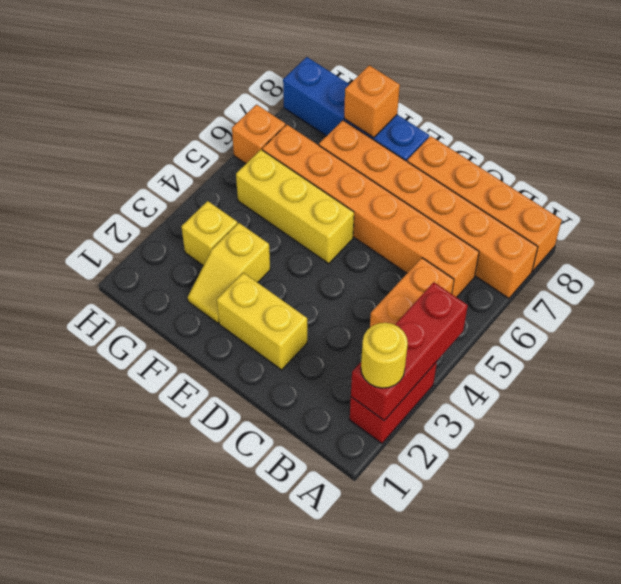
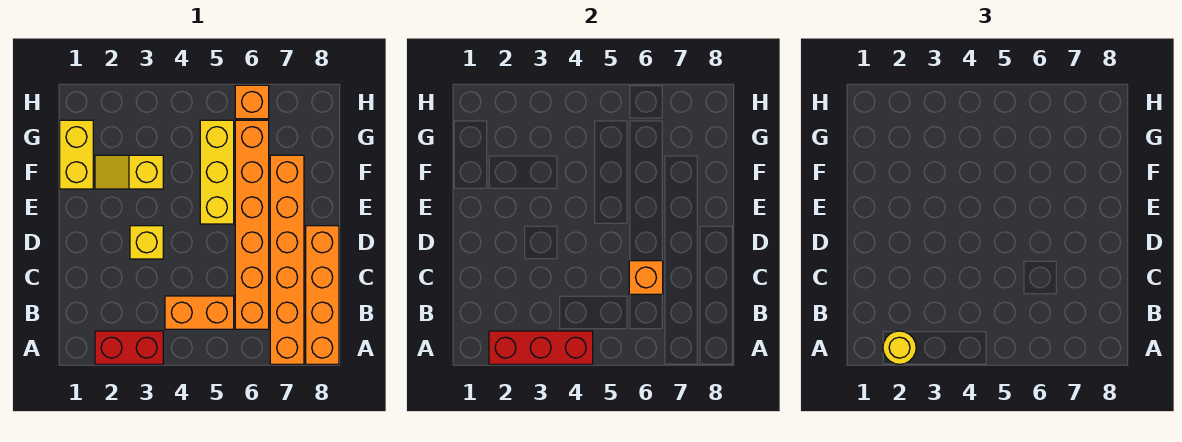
yellow 1x2 brick [217,273,307,370] -> yellow 1x2 brick moved to [60,120,93,189]
blue 1x4 brick [283,57,429,161] -> none
orange 1x1 brick [344,65,400,138] -> orange 1x1 brick moved to [629,261,663,294]
yellow 1x1 brick [181,201,237,266] -> yellow 1x1 brick moved to [130,226,163,259]

